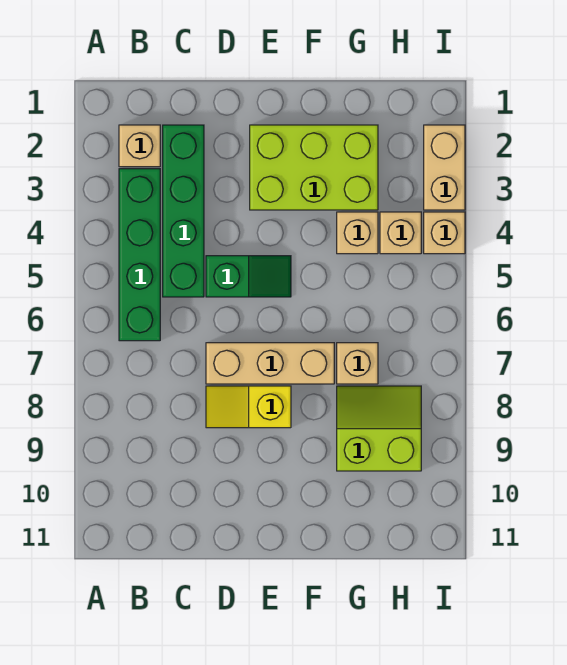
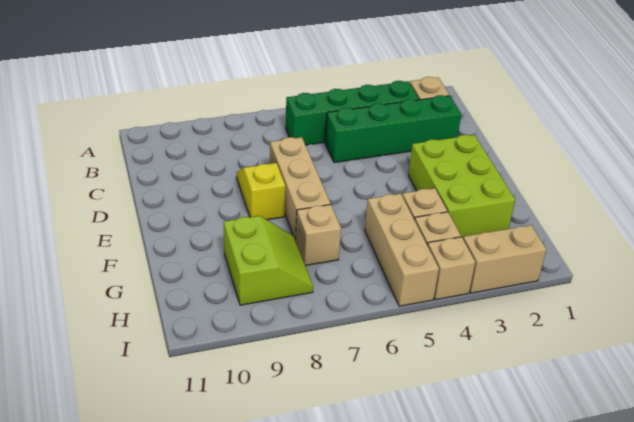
green 1x2 slope [206,256,291,297] -> none
none -> tan 1x3 brick [365,194,439,306]

